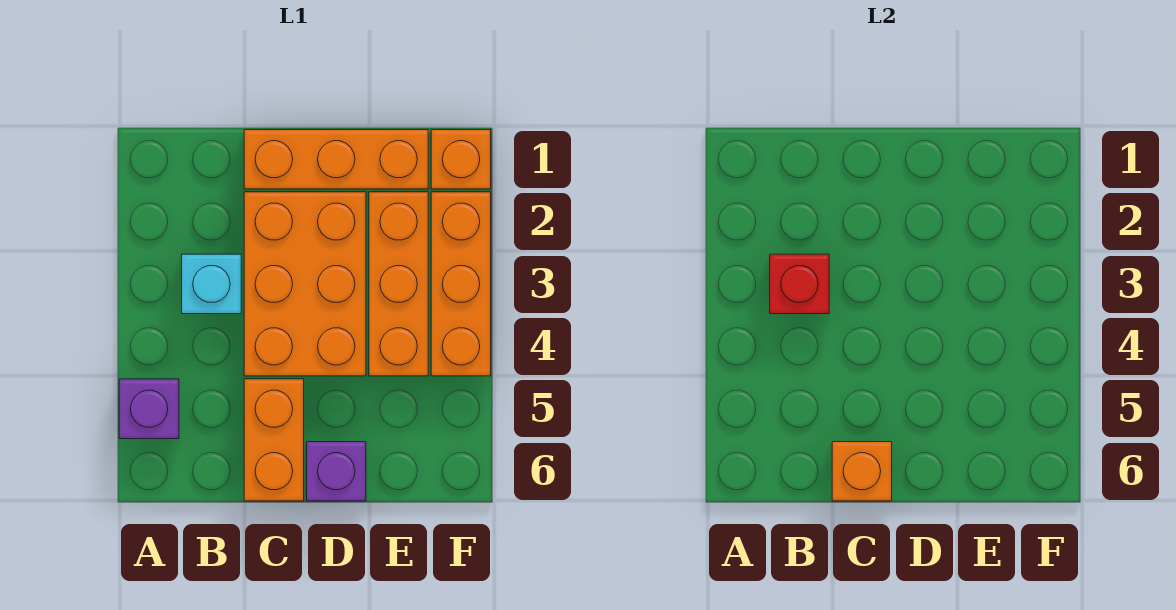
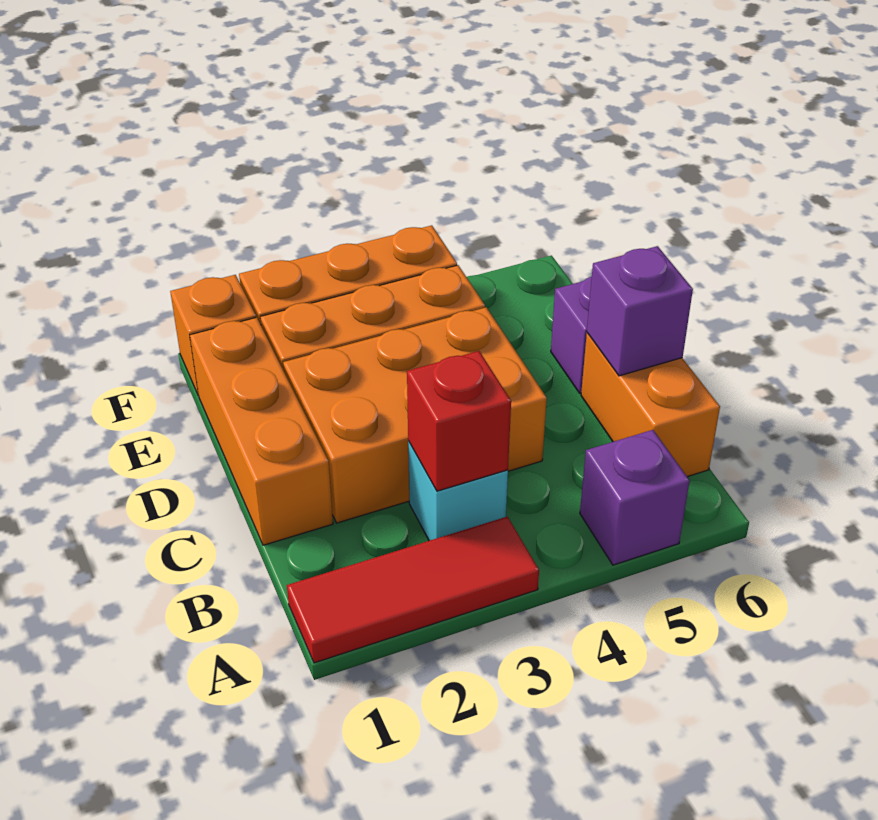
none -> red 1x3 tile [287,517,539,663]
orange 1x2 brick [244,379,304,501] -> orange 1x2 brick turned to [581,333,720,477]
orange 1x1 brick [832,442,892,501] -> purple 1x1 brick [587,246,693,376]

